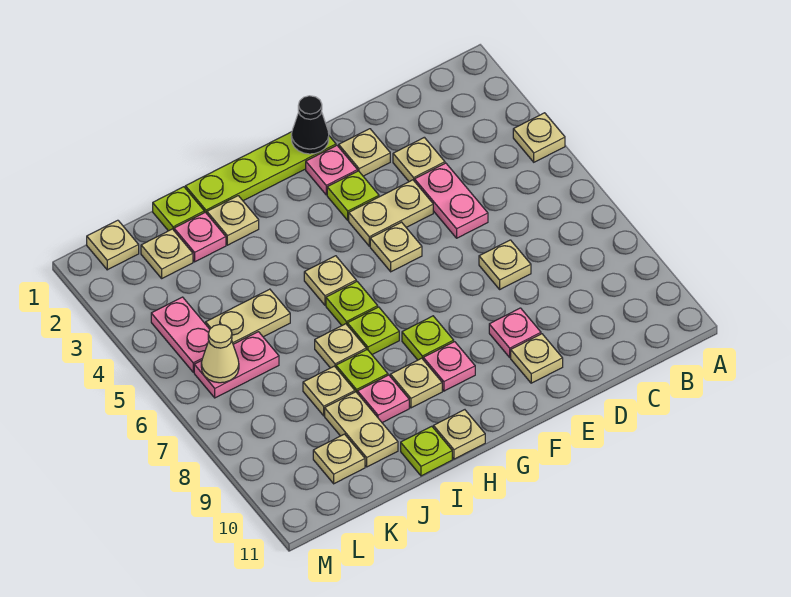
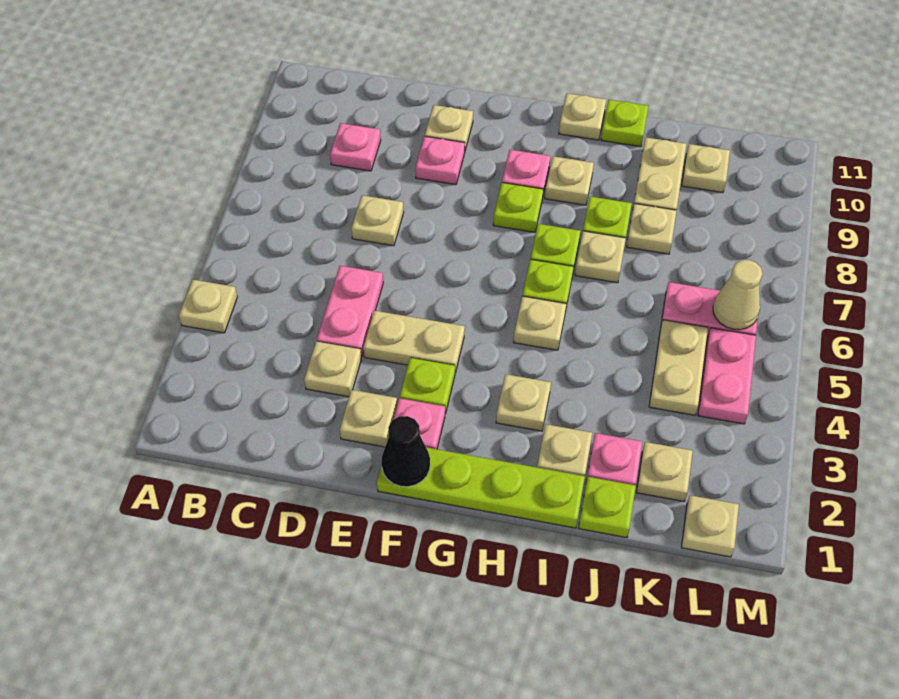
tan 1x1 plate [370,222,422,272] -> tan 1x1 plate moved to [496,374,551,431]
pink 1x1 plate [358,375,409,423] -> pink 1x1 plate moved to [330,123,381,171]
tan 1x2 plate [206,289,290,344] -> tan 1x2 plate turned to [649,320,708,415]

